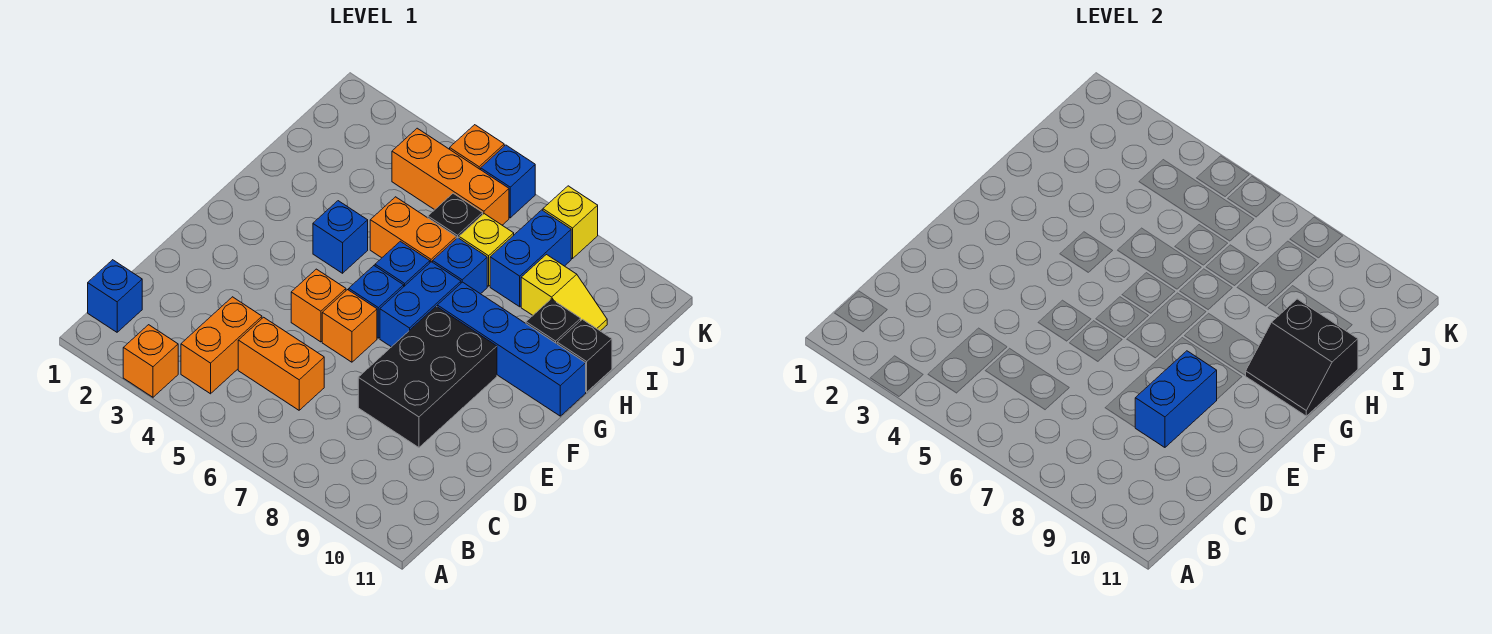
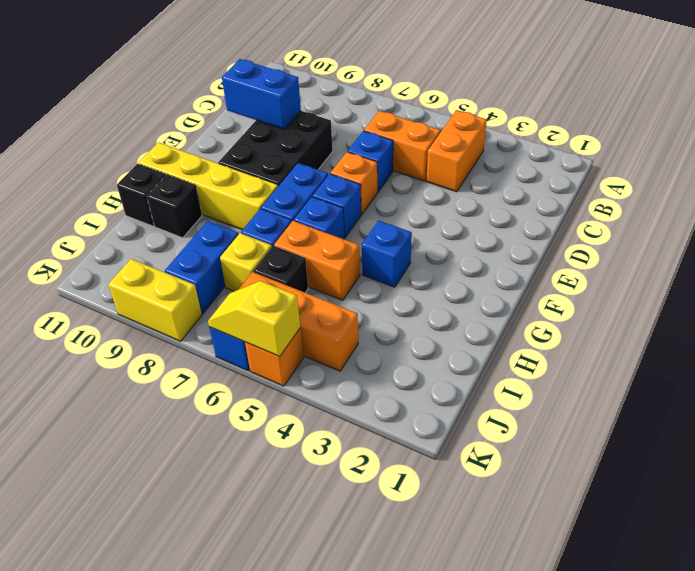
orange 1x1 brick [123,325,178,397] -> none
blue 1x1 brick [88,260,142,332] -> blue 1x1 brick moved to [348,131,393,192]
blue 1x2 brick [1135,351,1217,447] -> blue 1x2 brick turned to [222,59,301,129]
orange 1x1 brick [291,269,346,342] -> none
blue 1x4 brick [437,282,586,416] -> yellow 1x4 brick [139,142,278,230]
black 2x2 slope [1246,299,1358,416] -> none
yellow 1x2 slope [521,255,607,331] -> yellow 1x2 slope moved to [208,281,300,356]
yellow 1x1 brick [543,186,598,259] -> yellow 1x2 brick [108,259,202,341]

